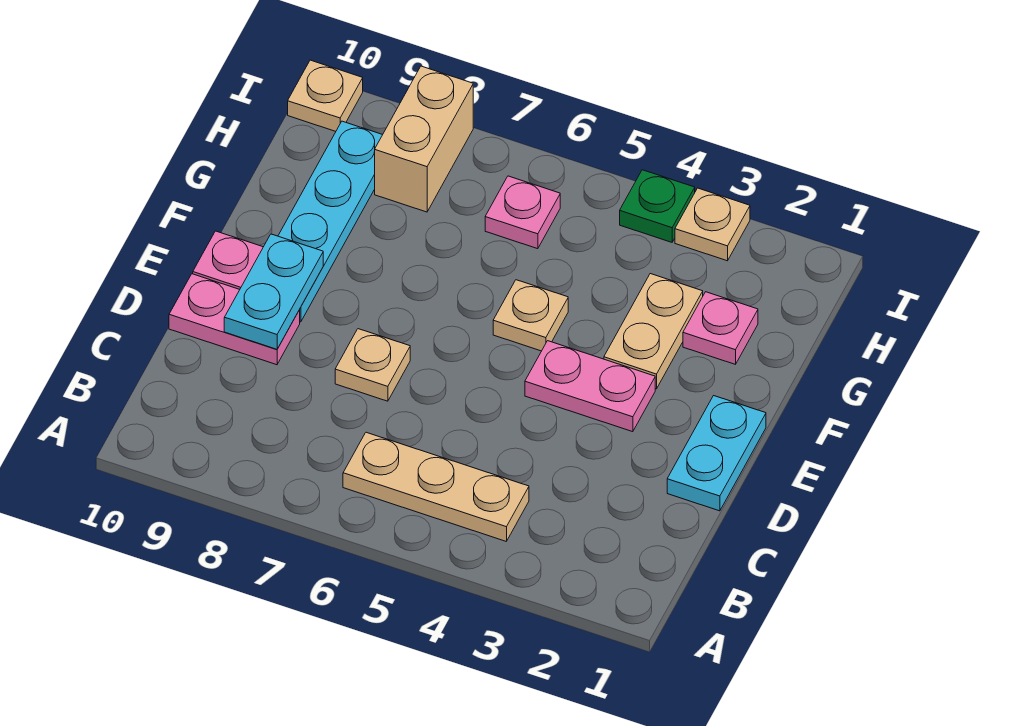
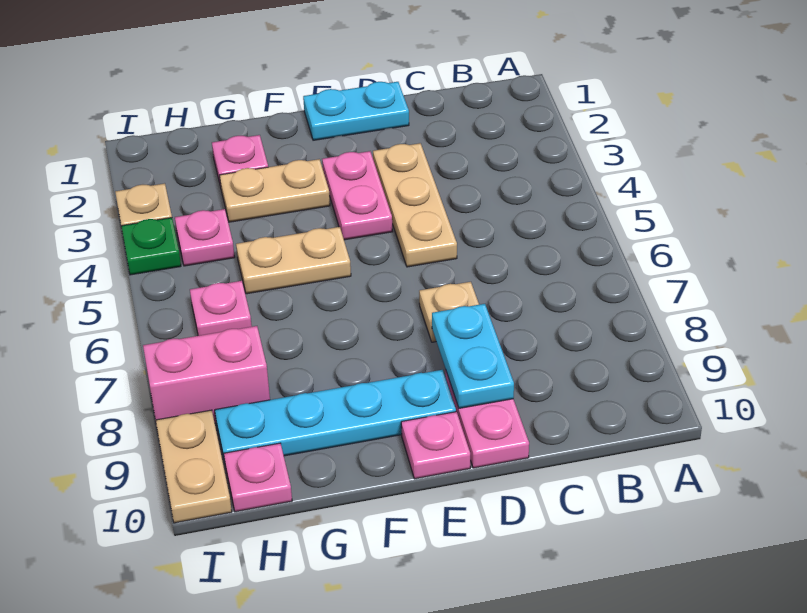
tan 1x3 plate [343,432,529,541] -> tan 1x3 plate moved to [373,143,457,267]
cyan 1x2 plate [224,234,323,349] -> cyan 1x2 plate turned to [432,304,514,408]
tan 1x1 plate [493,280,568,351] -> tan 1x2 plate [236,227,351,294]
none -> pink 1x1 plate [175,209,235,266]
tan 1x2 brick [375,66,473,212] -> pink 1x2 brick [143,326,270,423]
none -> pink 1x1 plate [224,443,292,512]
tan 1x1 plate [288,60,363,131] -> tan 1x2 plate [156,410,232,523]

